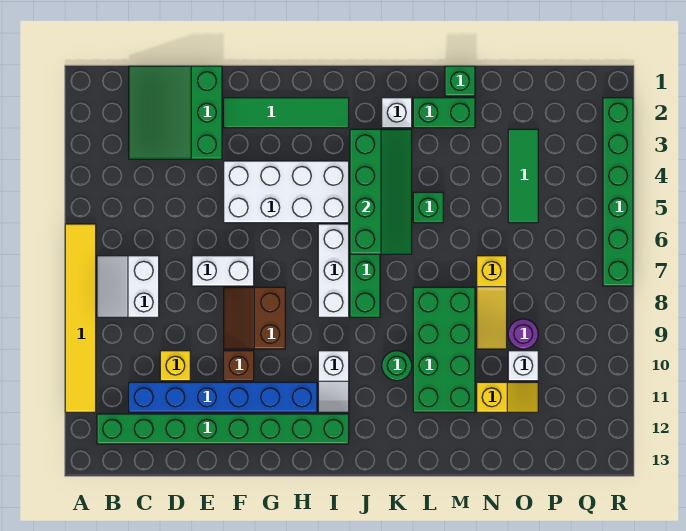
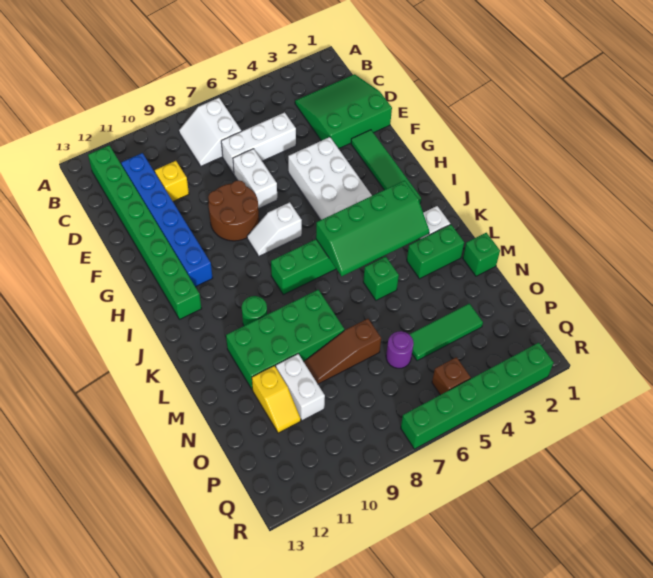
yellow 1x6 tile [65,224,96,412] -> none
white 2x2 slope [97,256,159,317] -> white 2x2 slope turned to [179,98,241,166]
brown 2x2 slope [224,287,285,349] -> brown 2x2 round brick [208,180,259,241]
brown 1x1 brick [224,351,254,381] -> brown 1x1 brick moved to [432,357,471,395]
white 1x3 brick [318,224,349,317] -> white 1x3 brick moved to [221,112,296,174]
white 1x2 slope [318,351,349,412] -> white 1x2 slope moved to [247,202,302,256]
green 1x2 brick [413,98,475,128] -> green 1x2 brick turned to [407,224,464,279]
yellow 1x3 slope [477,256,507,349] -> brown 1x3 slope [304,319,381,384]
purple 1x1 round brick [508,319,538,349] -> purple 1x1 round brick moved to [386,331,414,368]
white 1x1 brick [508,351,538,381] -> white 1x2 brick [276,354,325,421]

